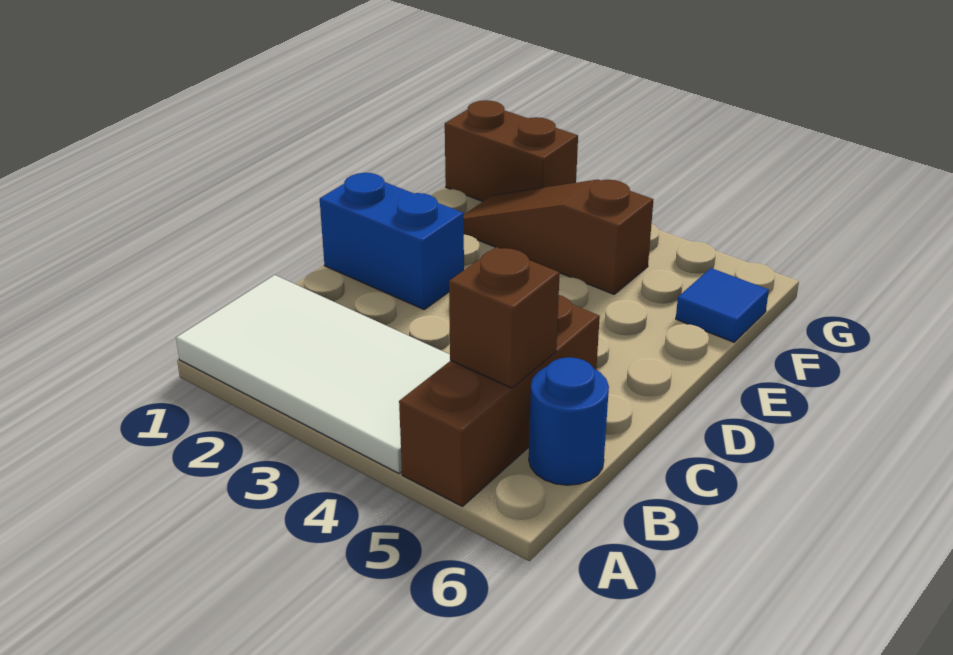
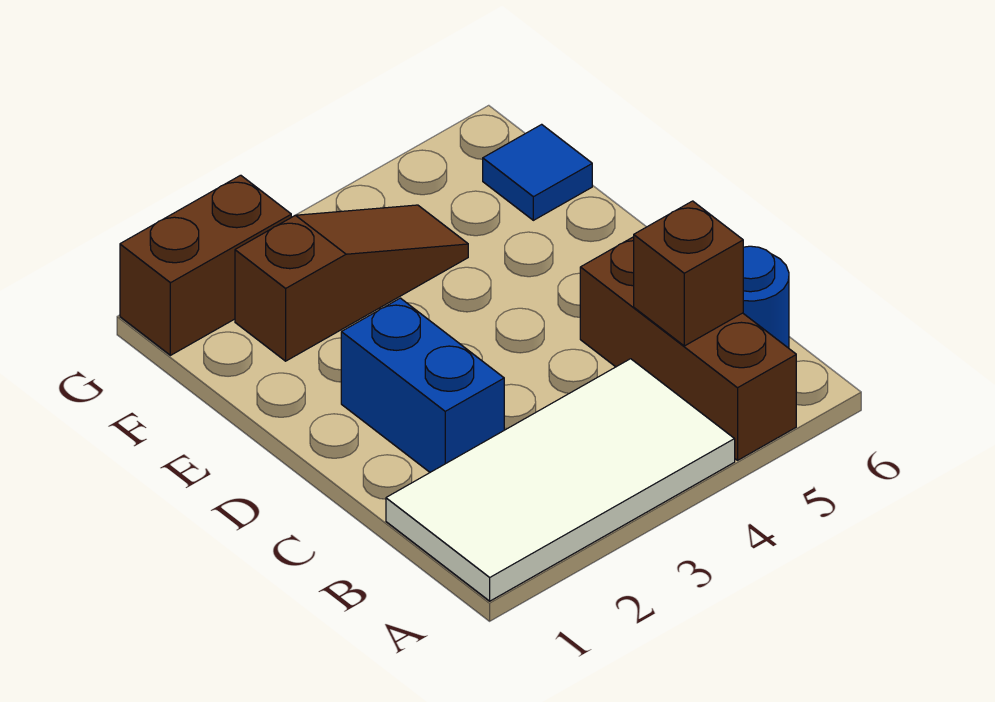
blue 1x2 brick [320,173,464,309] -> blue 1x2 brick turned to [341,298,504,472]
brown 1x3 slope [464,180,654,294] -> brown 1x3 slope turned to [235,205,468,361]

